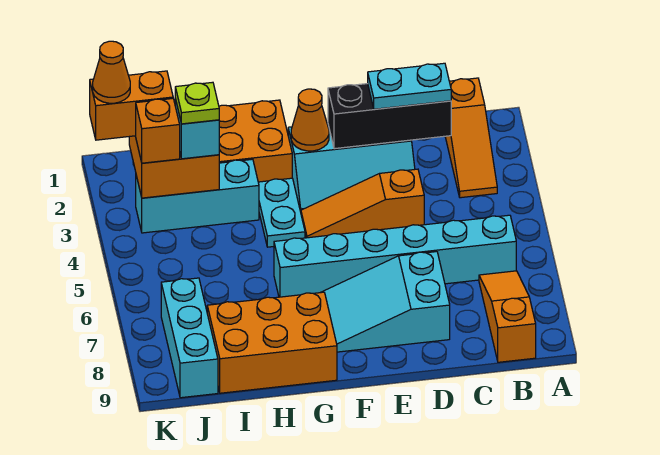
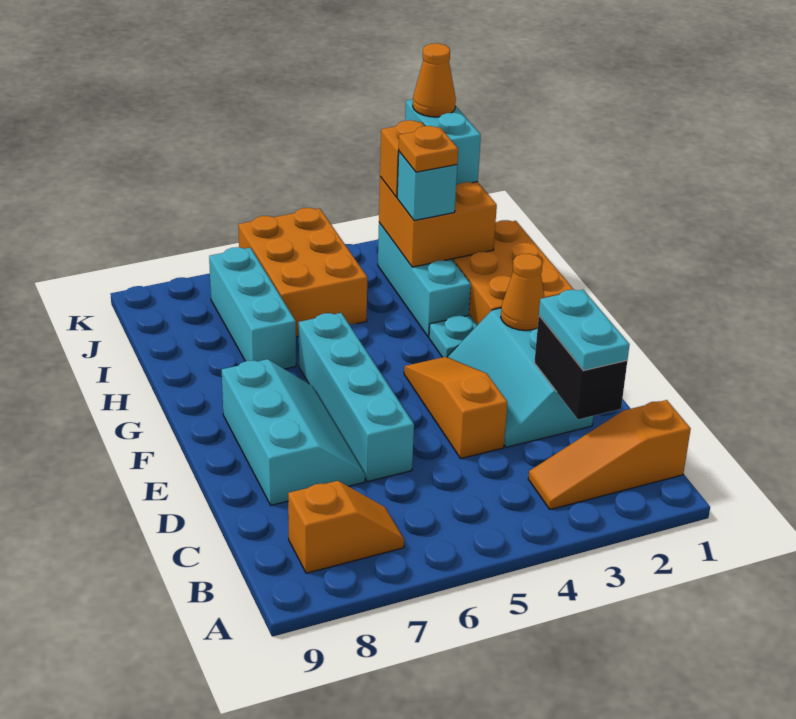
cyan 1x6 brick [274,215,516,297] -> cyan 1x4 brick [299,313,414,482]
orange 1x3 slope [479,271,536,362] -> orange 1x2 slope [288,481,404,573]
black 1x3 brick [328,84,451,149] -> black 1x2 brick [534,316,627,419]
cyan 2x3 slope [321,252,450,352] -> cyan 2x3 slope turned to [222,359,365,505]
cyan 1x2 plate [258,178,305,247] -> cyan 1x1 plate [429,315,477,357]
orange 2x3 brick [207,292,337,393] -> orange 2x3 brick moved to [238,208,367,337]
lime 1x1 plate [175,82,219,124] -> orange 1x1 plate [399,126,458,172]
orange 1x2 brick [90,71,173,140] -> cyan 1x2 brick [405,99,481,186]
cyan 1x3 brick [161,278,218,398] -> cyan 1x3 brick turned to [209,247,296,369]

